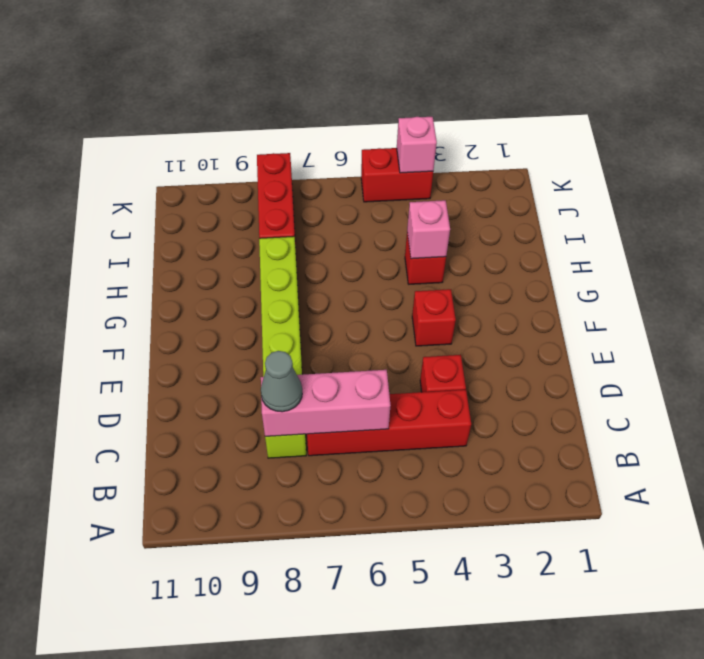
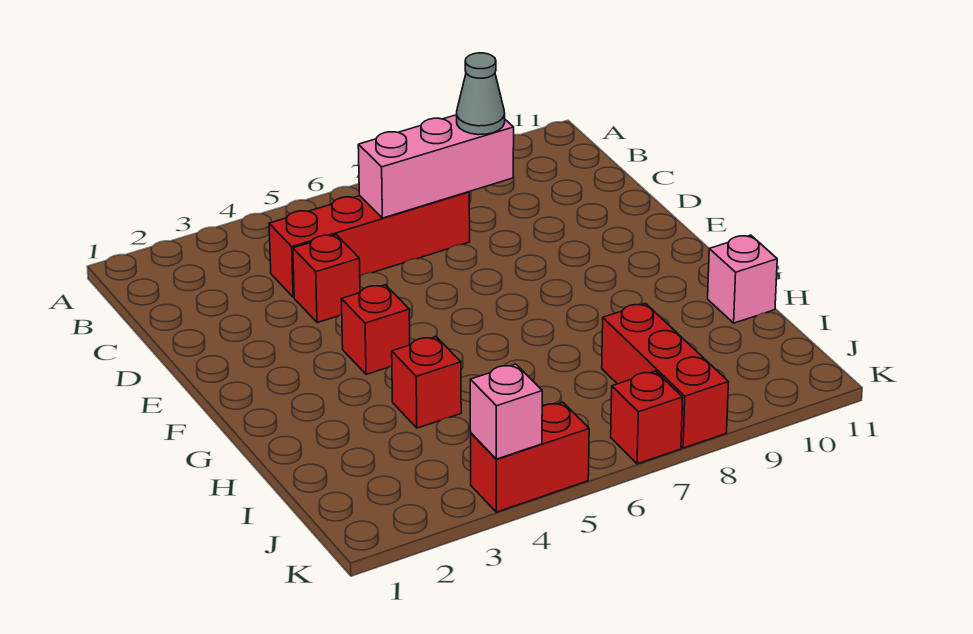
lime 1x6 brick [259,236,306,458] -> none
pink 1x1 brick [407,200,450,259] -> pink 1x1 brick moved to [708,235,777,323]
none -> red 1x1 brick [611,371,683,464]

